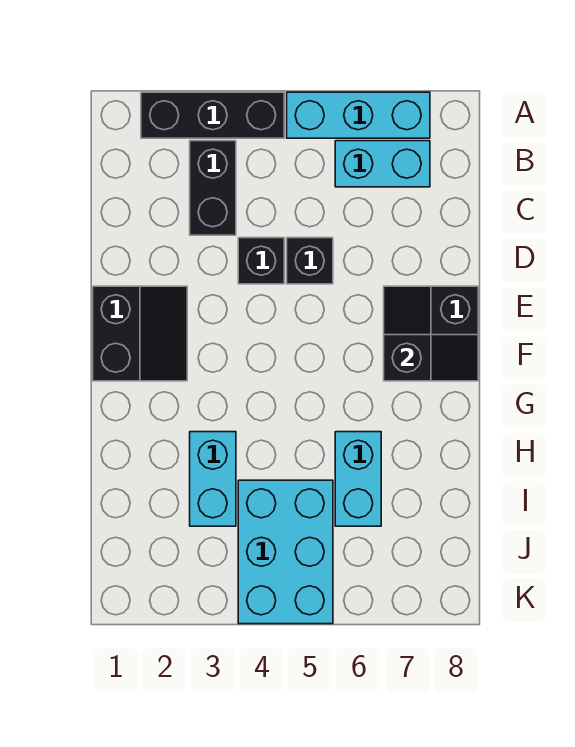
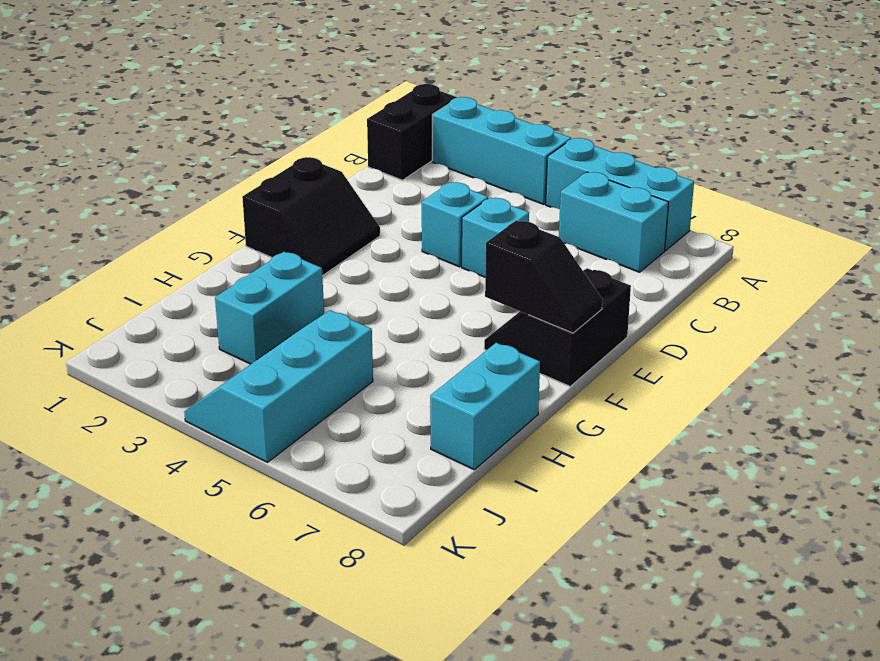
black 1x3 brick [141,92,284,138] -> cyan 1x3 brick [432,97,571,204]
black 1x2 brick [190,141,236,235] -> black 1x2 brick moved to [367,84,457,180]
black 1x1 brick [238,238,284,284] -> cyan 1x1 brick [422,182,488,267]
black 1x1 brick [287,238,333,284] -> cyan 1x1 brick [462,197,529,277]
cyan 1x2 brick [335,432,381,526] -> cyan 1x2 brick moved to [430,343,540,470]
cyan 2x3 brick [238,480,333,624] -> cyan 2x3 slope [184,310,373,462]

